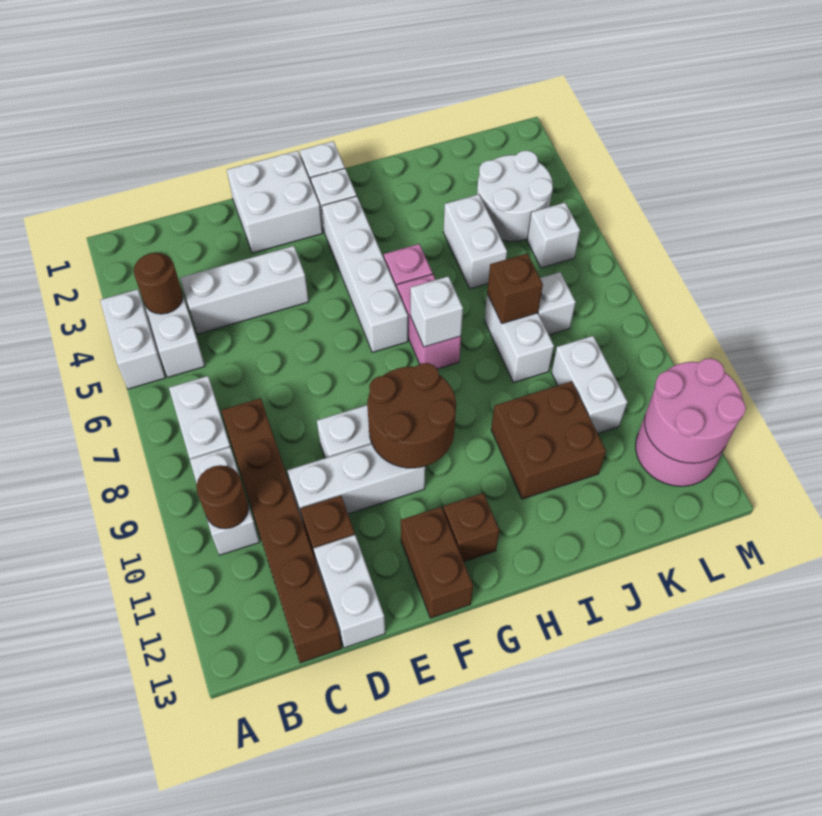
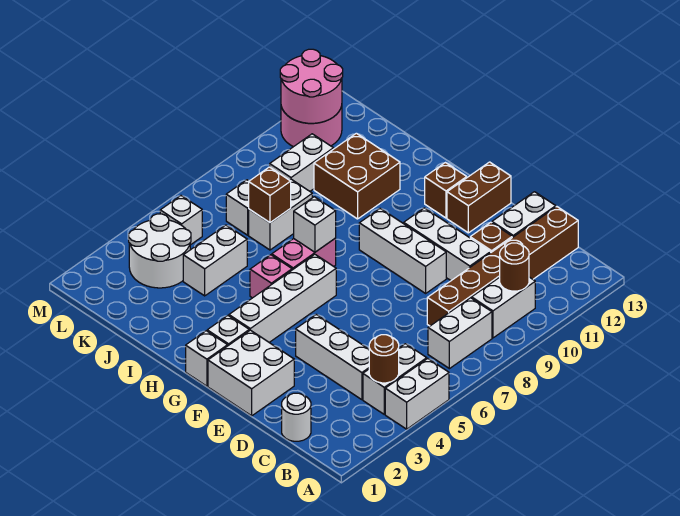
none -> white 1x1 round brick [282,393,311,441]
brown 2x2 round brick [367,363,456,468] -> none

